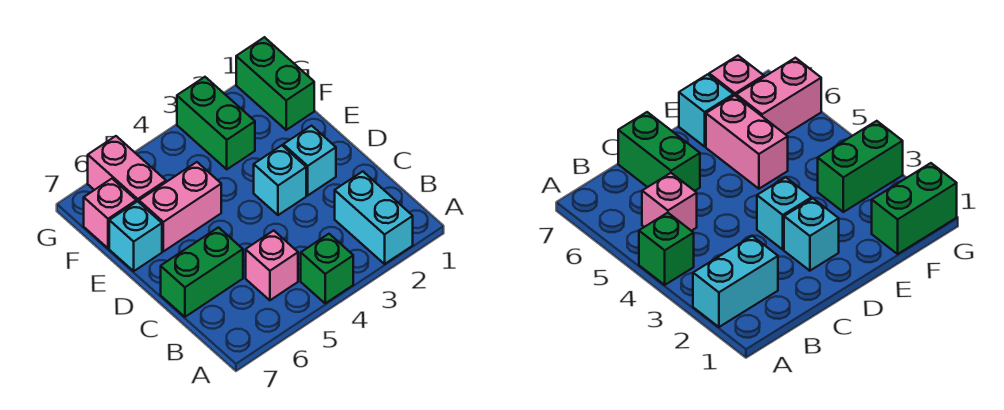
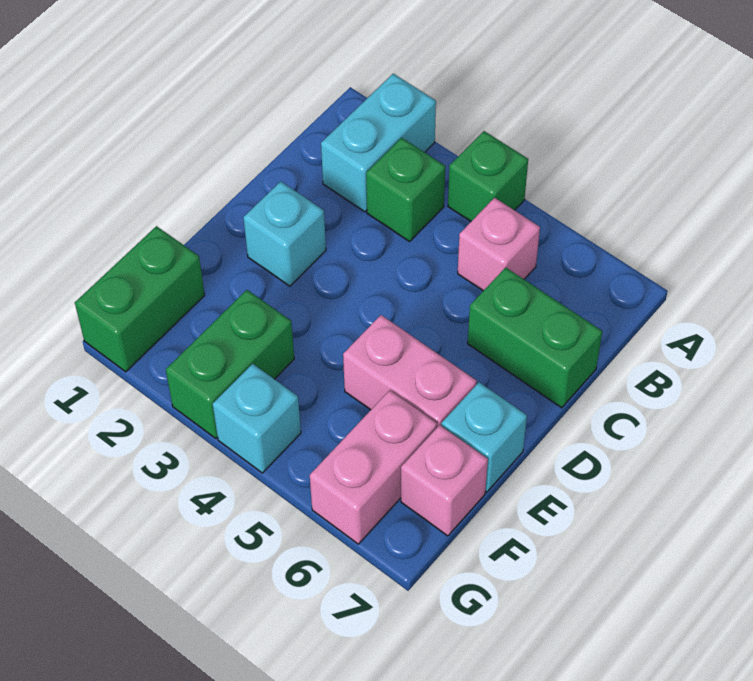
none -> green 1x1 brick [366,138,445,242]
cyan 1x1 brick [254,145,306,215] -> cyan 1x1 brick moved to [213,364,301,473]

